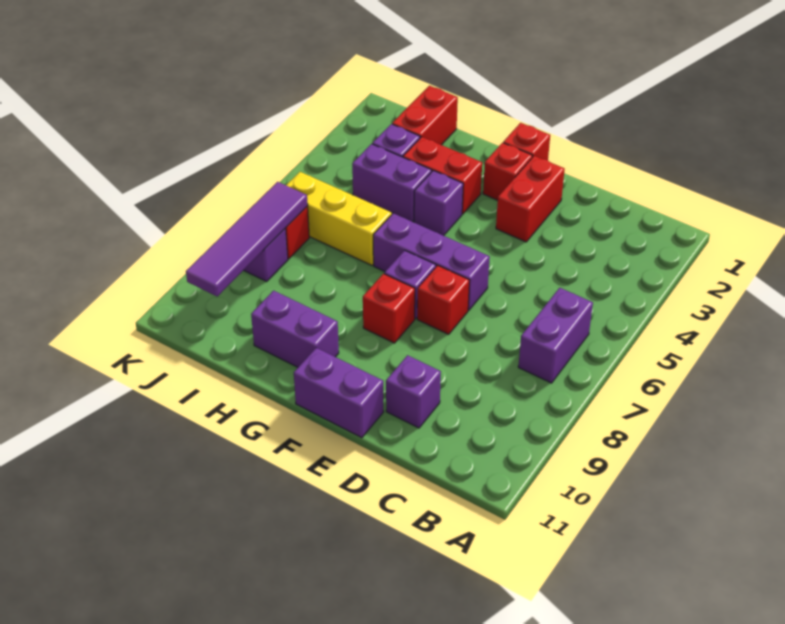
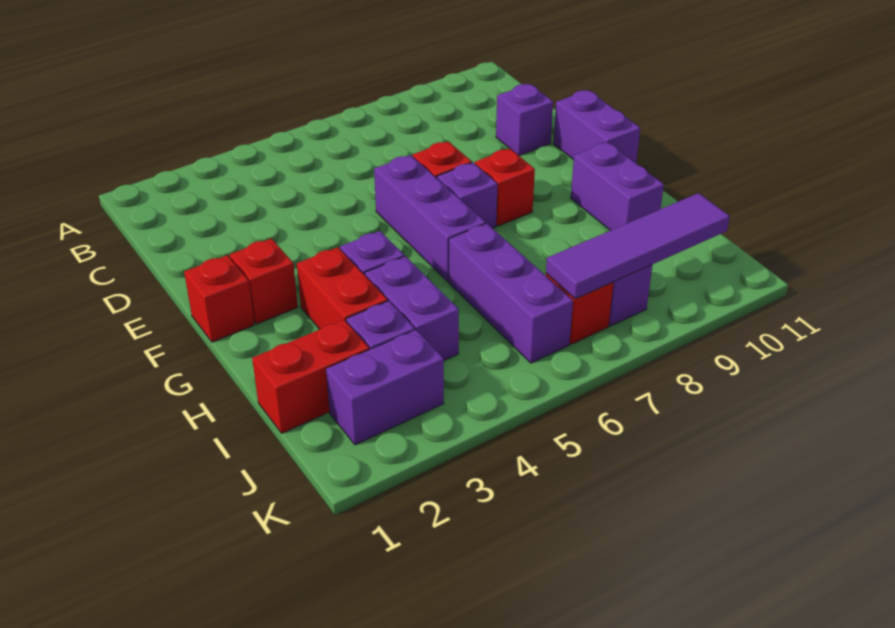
purple 1x2 brick [518,288,593,383] -> purple 1x2 brick moved to [326,330,444,445]
red 1x2 brick [496,156,565,242] -> none
yellow 1x3 brick [286,172,392,265] -> purple 1x3 brick [449,223,573,363]

